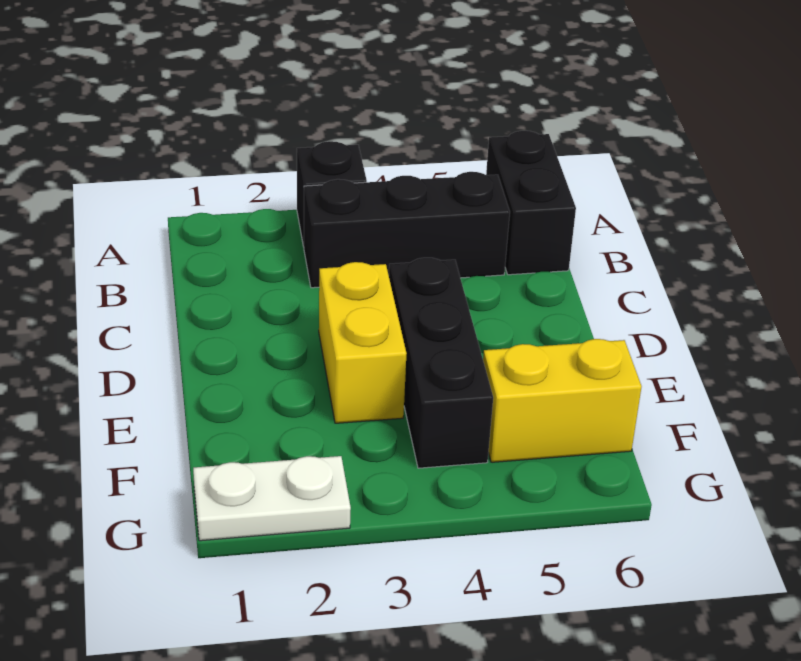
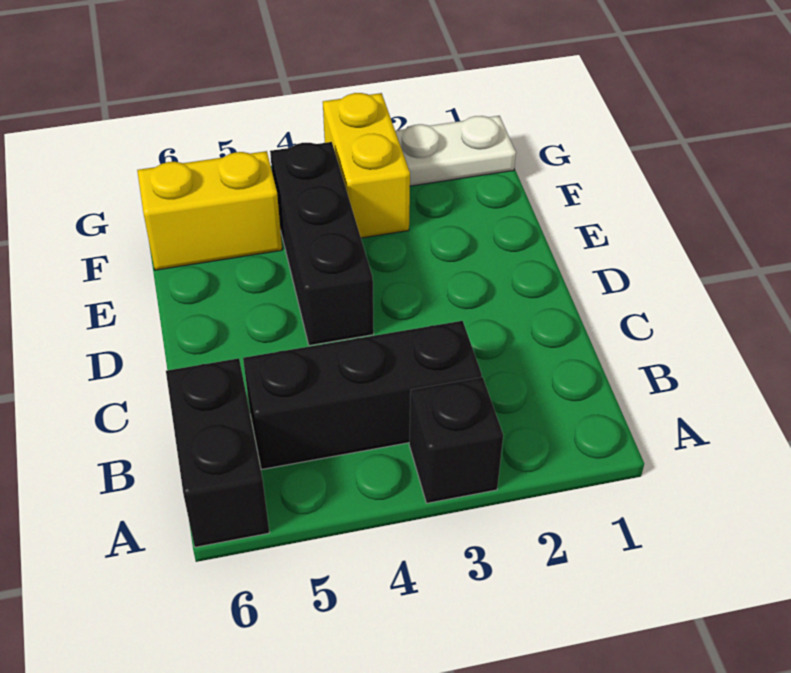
yellow 1x2 brick [319,262,407,423] -> yellow 1x2 brick moved to [323,93,410,238]

